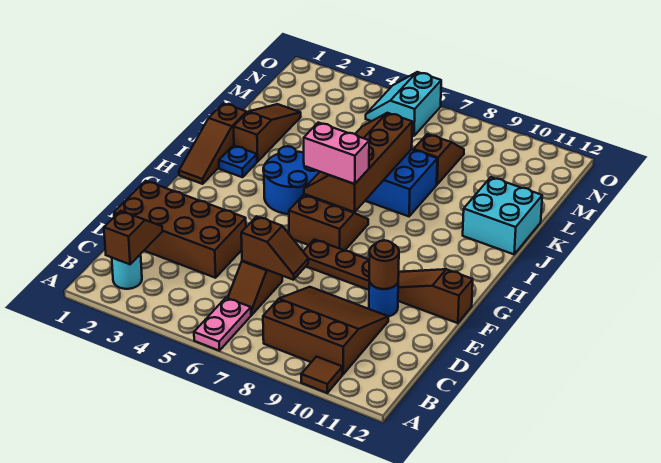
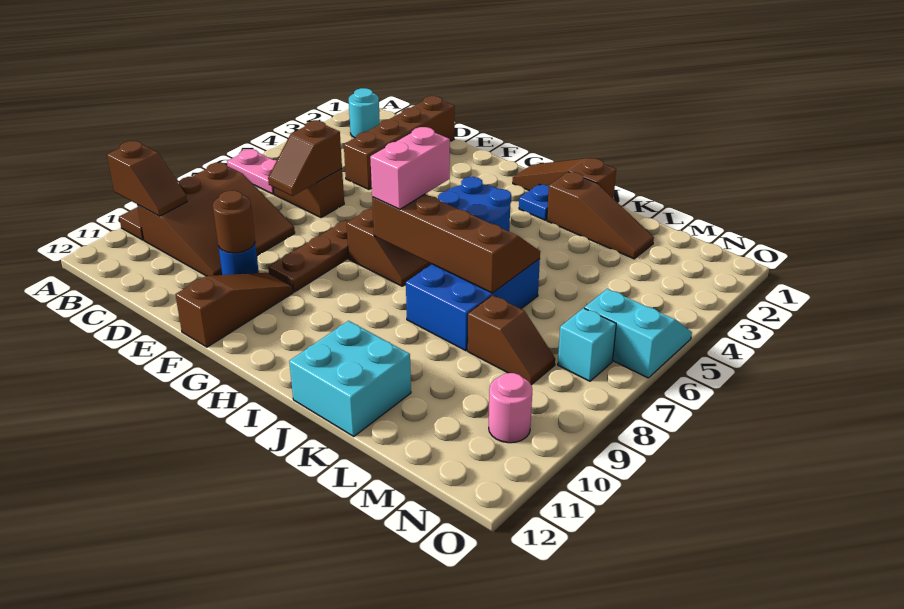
brown 1x2 slope [104,211,162,264] -> brown 1x2 slope moved to [107,141,187,216]
brown 2x4 brick [114,181,246,278] -> brown 1x4 brick [344,96,455,189]
none -> cyan 1x1 brick [558,308,616,381]
none -> pink 1x1 round brick [489,373,532,443]

